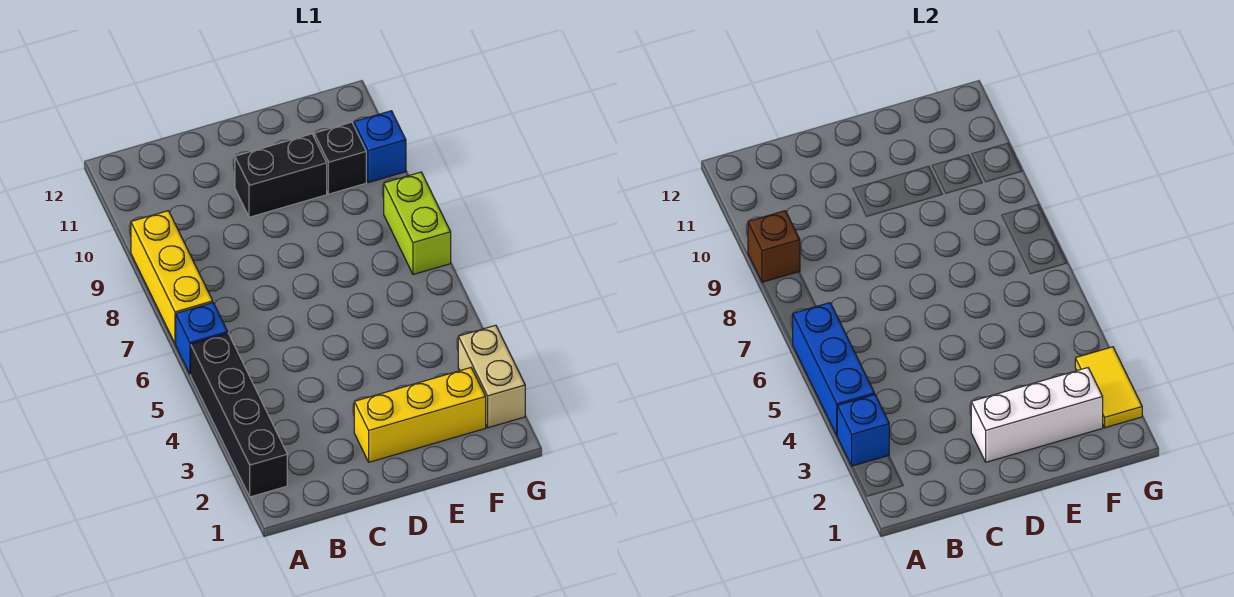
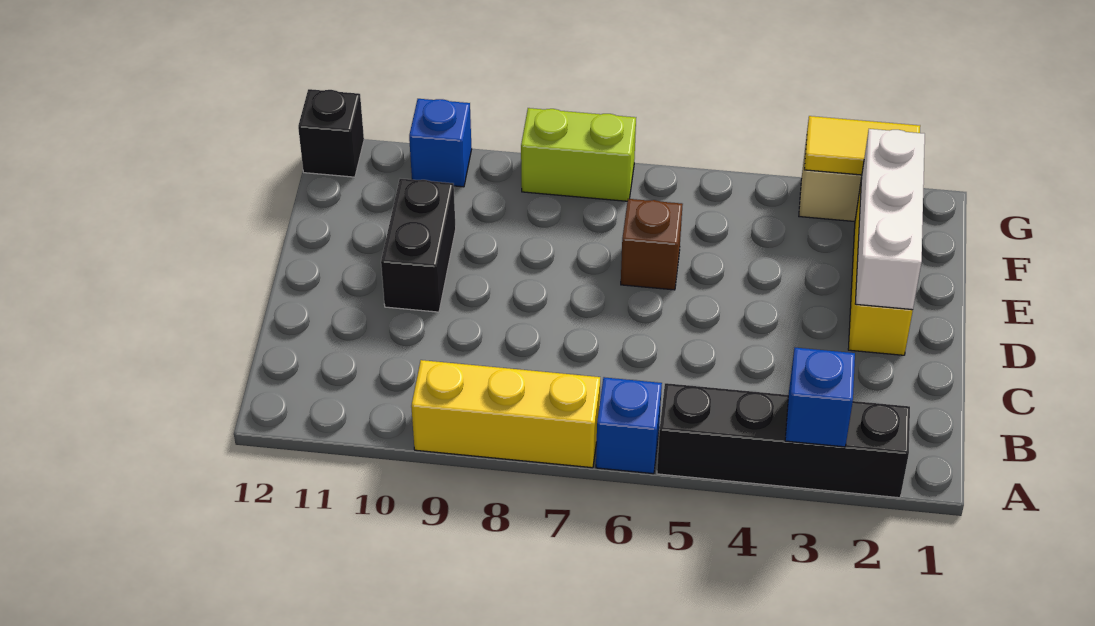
blue 1x3 brick [793,303,875,435] -> none
brown 1x1 brick [748,211,800,283] -> brown 1x1 brick moved to [621,199,683,290]
black 1x1 brick [314,122,366,194] -> black 1x1 brick moved to [298,89,364,177]

